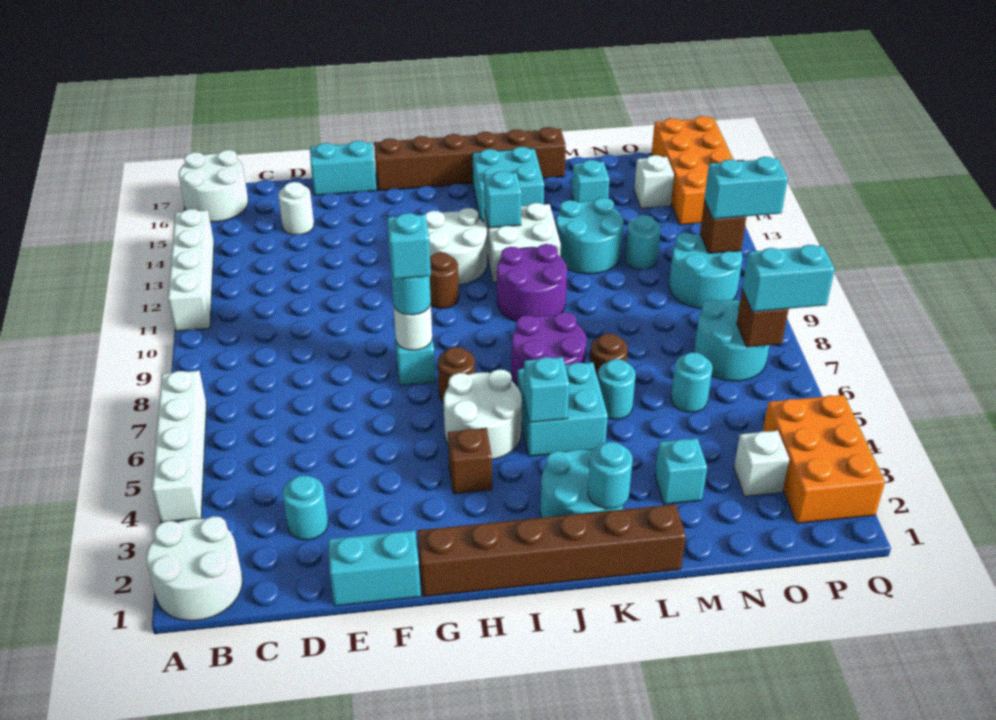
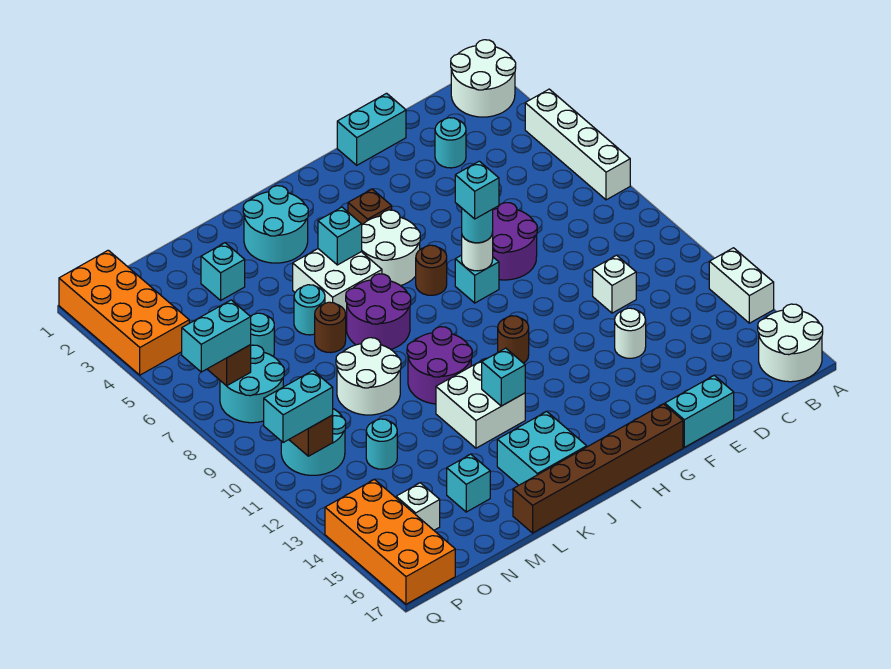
white 1x4 brick [168,209,214,331] -> white 1x2 brick [709,248,774,323]
white 1x1 round brick [278,182,314,235] -> white 1x1 round brick moved to [615,308,646,358]
none -> purple 2x2 round brick [493,203,537,280]
brown 1x6 brick [417,504,686,597] -> none
white 2x2 round brick [424,208,487,285] -> white 2x2 round brick moved to [336,338,401,415]
cyan 2x2 brick [518,362,608,456] -> white 2x2 brick [293,249,382,317]
cyan 1x1 round brick [588,442,632,509] -> none
cyan 2x2 round brick [556,198,623,274] -> none
white 1x1 brick [734,431,789,496] -> white 1x1 brick moved to [593,255,636,313]
orange 2x3 brick [763,395,885,523] -> orange 2x4 brick [59,250,189,375]

